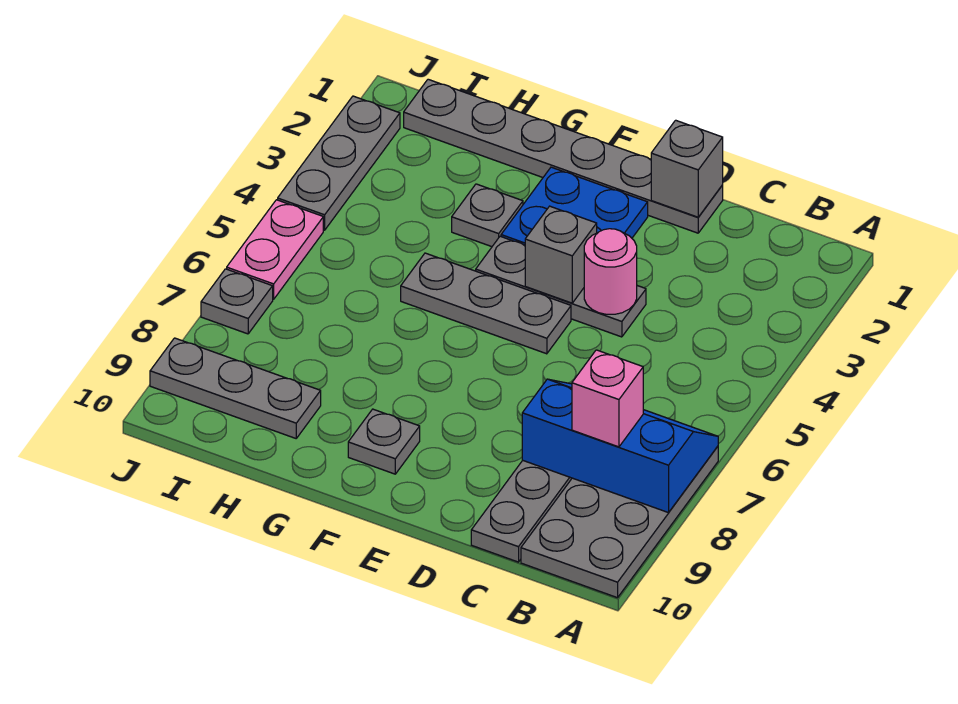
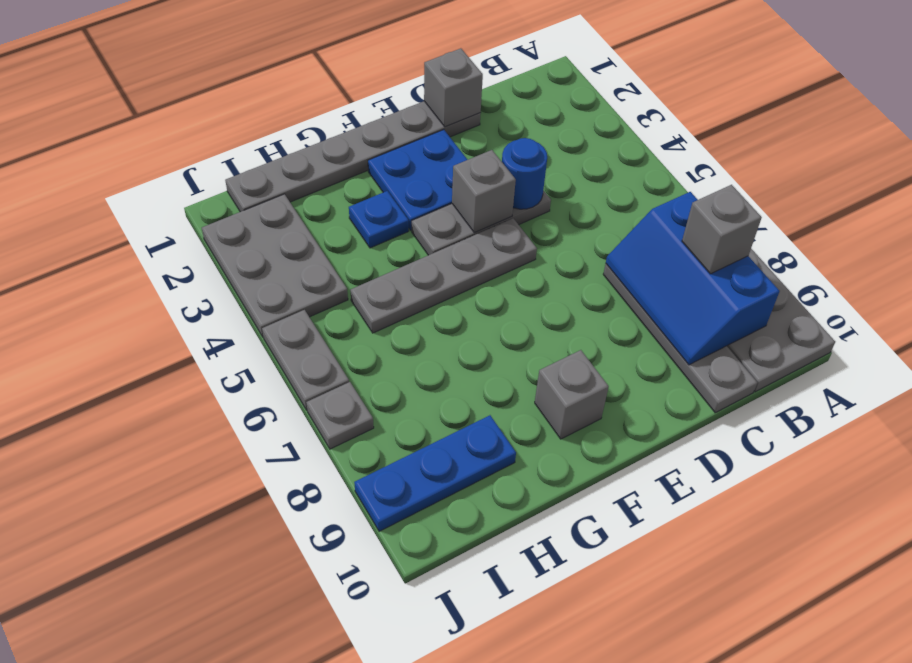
blue 2x3 slope [522,379,718,513] -> blue 2x3 slope turned to [606,192,780,365]
pink 1x1 brick [572,350,643,447] -> grey 1x1 brick [682,185,762,274]
pink 1x1 round brick [584,229,637,314] -> blue 1x1 round brick [502,138,547,209]
grey 1x3 plate [401,253,571,354] -> grey 1x4 plate [350,218,537,333]
grey 1x1 plate [348,409,420,474] -> grey 1x1 brick [535,350,609,439]
grey 1x1 plate [452,184,523,247] -> blue 1x1 plate [349,191,409,248]
grey 1x3 plate [150,338,321,438] -> blue 1x3 plate [354,415,516,531]
grey 1x3 plate [278,96,400,230] -> grey 2x3 plate [202,194,348,337]
pink 1x2 plate [227,200,323,299] -> grey 1x2 plate [262,310,349,410]

